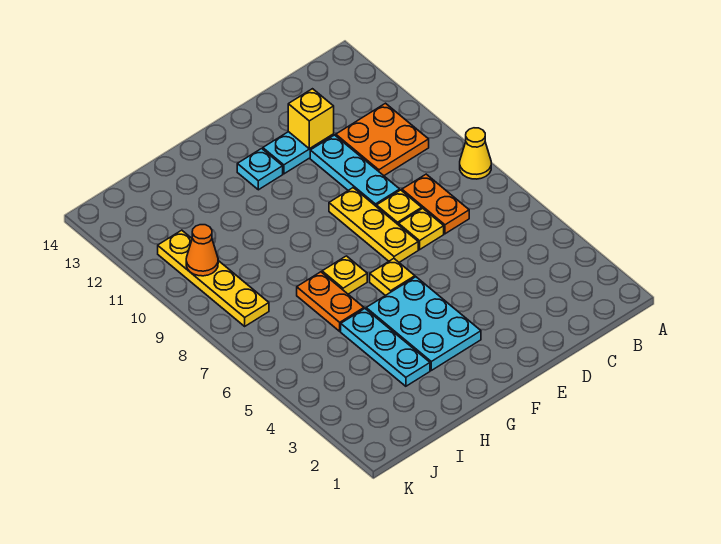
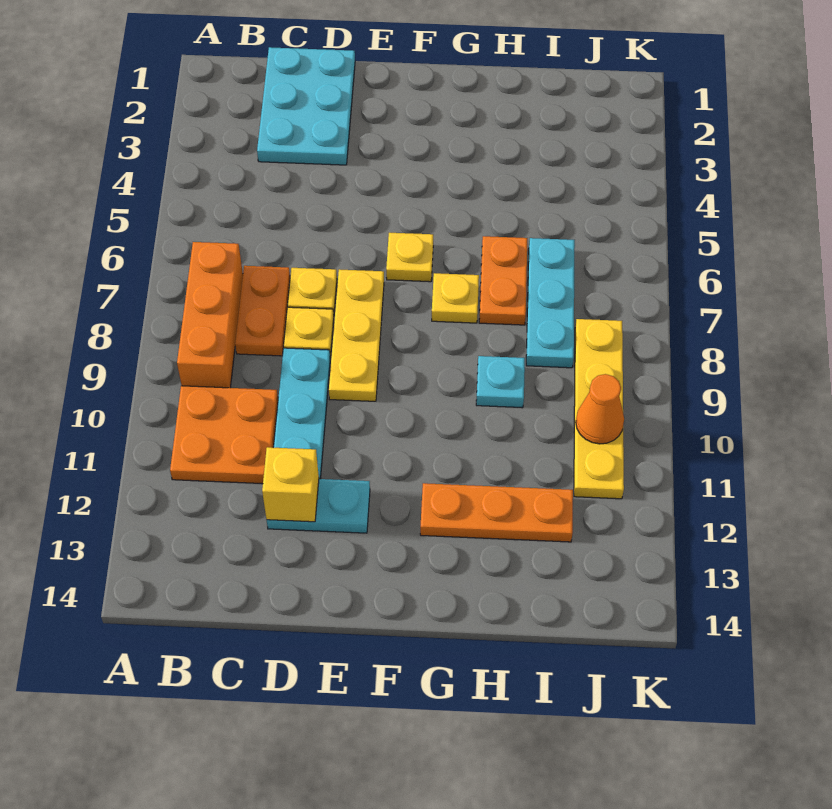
yellow 1x1 cone [460,128,491,179] -> none
none -> orange 1x3 brick [177,242,243,388]
cyan 2x3 plate [366,277,481,370] -> cyan 2x3 plate moved to [257,47,355,165]
cyan 1x1 plate [237,149,283,190] -> cyan 1x1 plate moved to [476,356,525,408]
none -> orange 1x3 plate [420,483,573,542]
cyan 1x3 plate [341,309,430,386] -> cyan 1x3 plate moved to [526,238,575,368]

